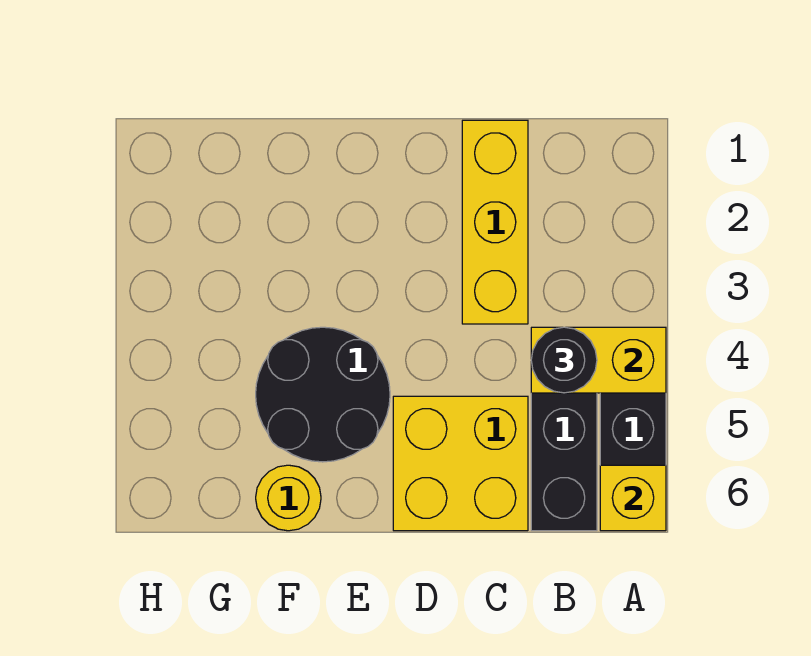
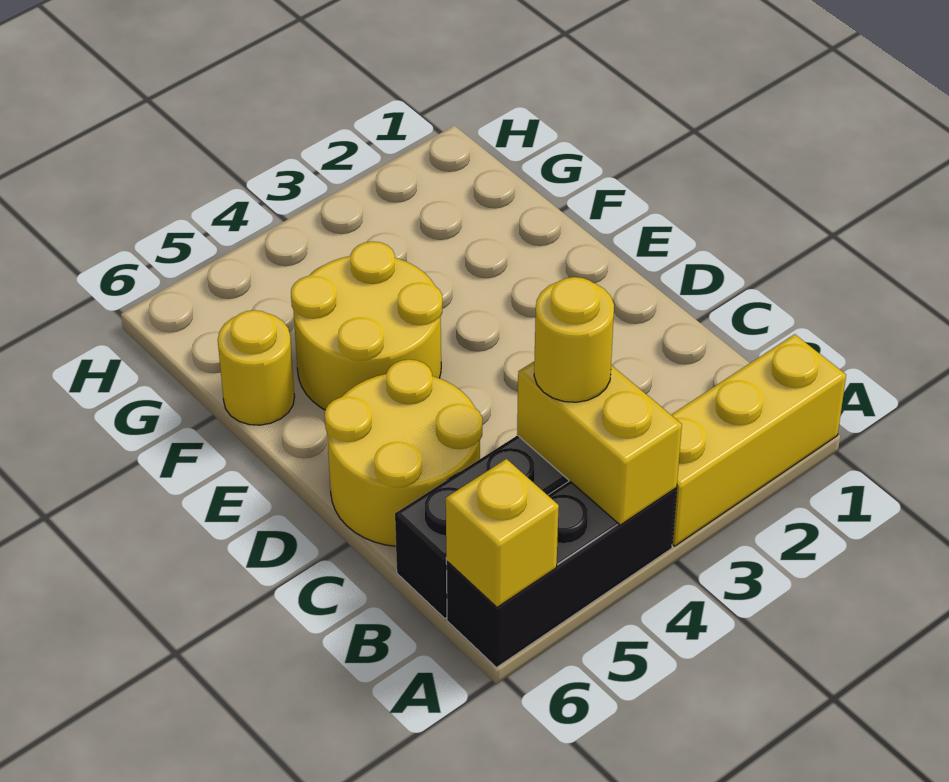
black 1x1 round brick [531,327,597,393] -> yellow 1x1 round brick [534,277,614,402]
yellow 1x3 brick [462,120,528,324] -> yellow 1x3 brick moved to [671,334,846,546]
yellow 2x2 brick [393,396,528,531] -> yellow 2x2 round brick [325,359,482,546]
black 2x2 round brick [256,327,390,462] -> yellow 2x2 round brick [291,242,442,410]

